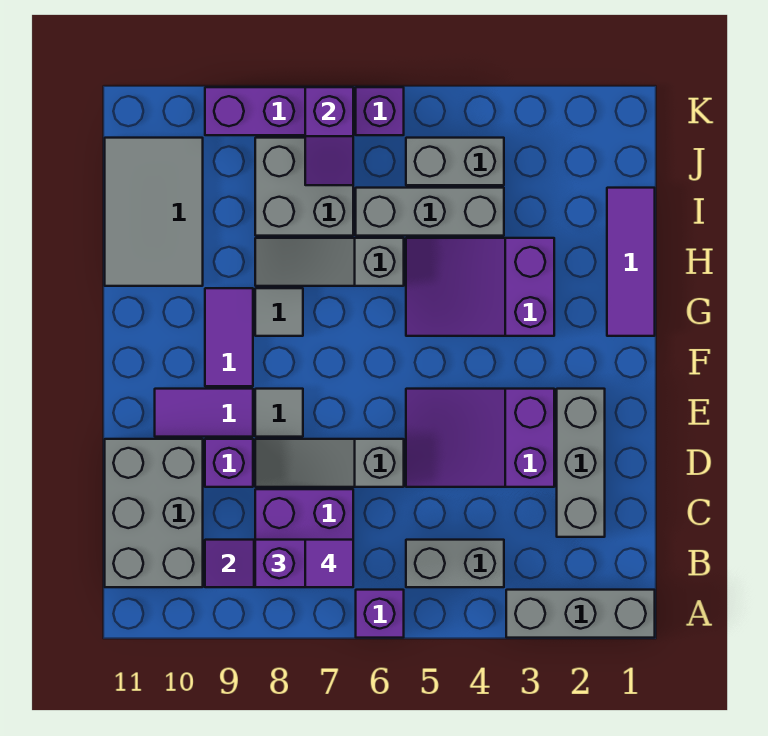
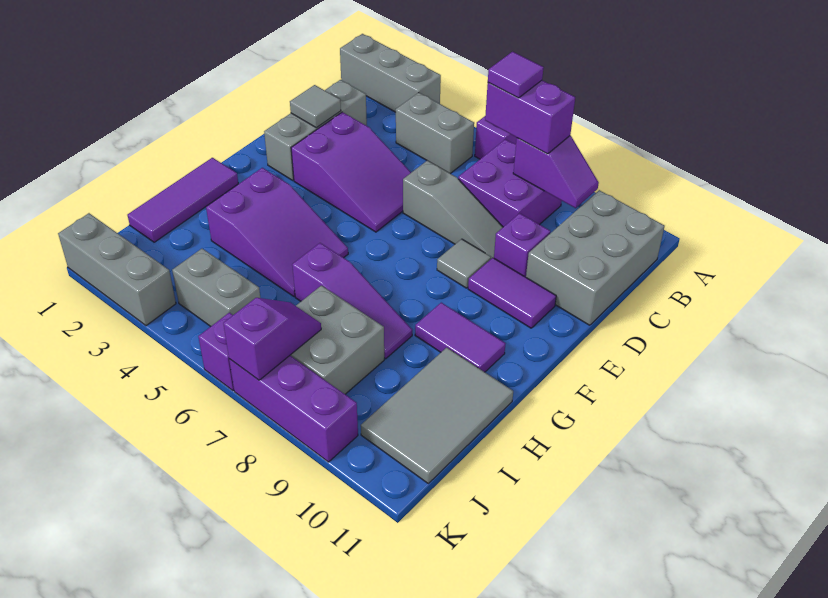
purple 1x2 tile [205,288,253,386] -> purple 1x2 tile turned to [415,303,506,372]
grey 1x1 tile [255,288,303,336] -> grey 1x1 tile moved to [290,85,341,128]
grey 1x3 slope [255,238,404,286] -> purple 1x3 slope [292,243,412,359]
grey 1x3 brick [356,188,504,236] -> grey 1x3 brick moved to [58,213,176,326]

